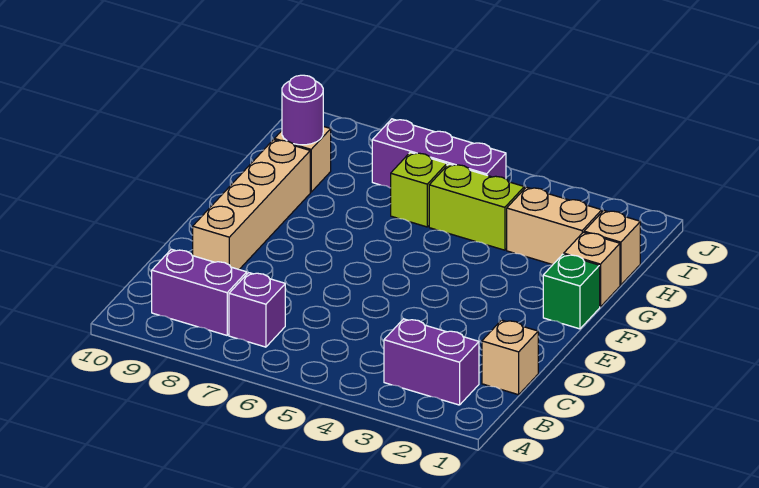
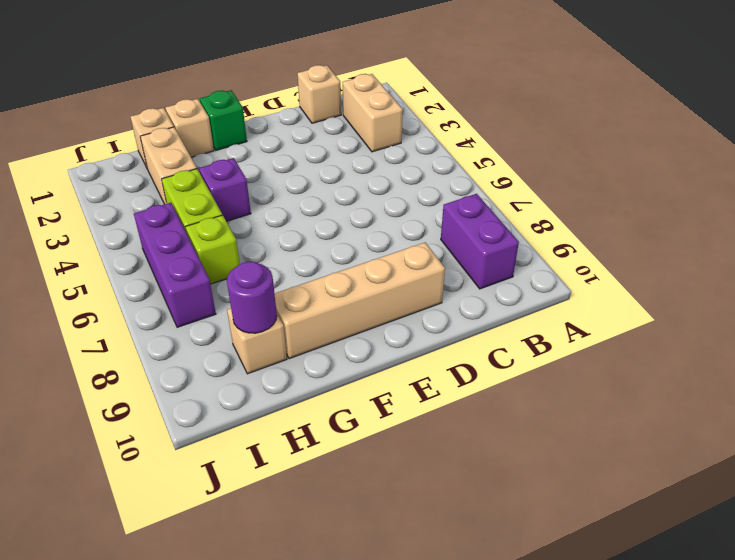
purple 1x2 brick [384,319,479,405] -> tan 1x2 brick [343,74,403,152]
purple 1x1 brick [229,273,285,347] -> purple 1x1 brick moved to [199,158,251,221]

